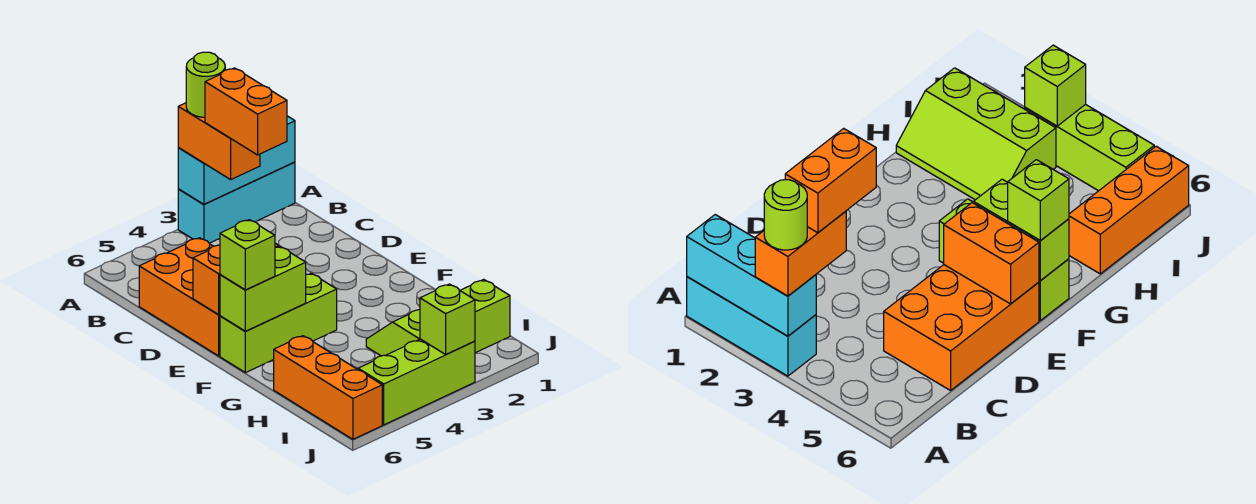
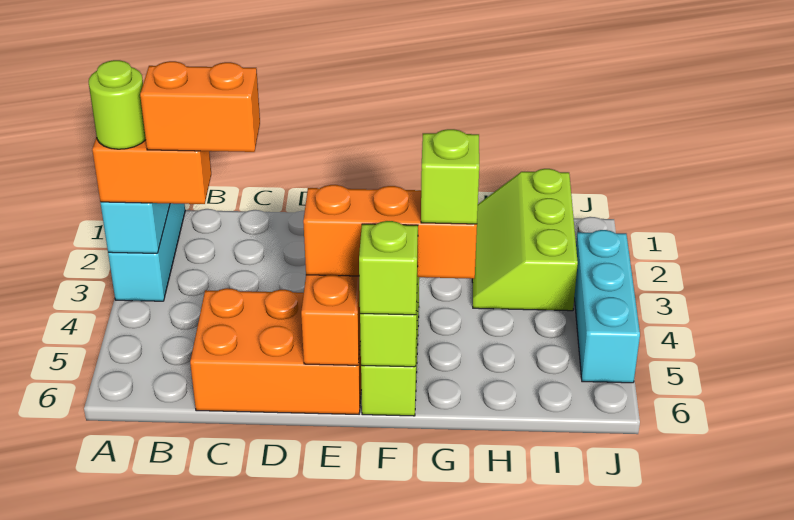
orange 1x3 brick [274,336,382,439] -> orange 1x3 brick moved to [303,185,477,279]
lime 1x3 brick [358,339,475,425] -> cyan 1x3 brick [574,230,640,383]
lime 1x1 brick [420,284,475,354] -> lime 1x1 brick moved to [421,129,479,224]

